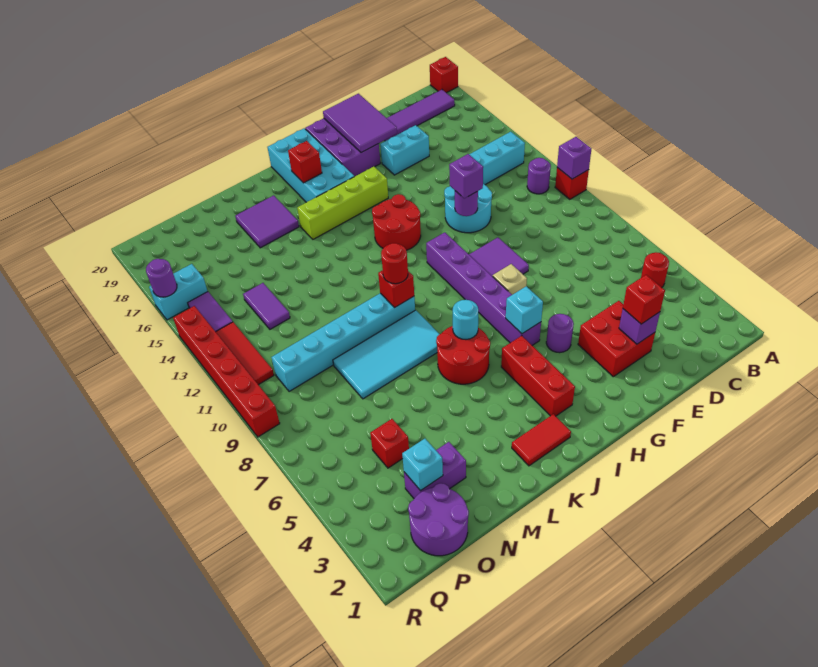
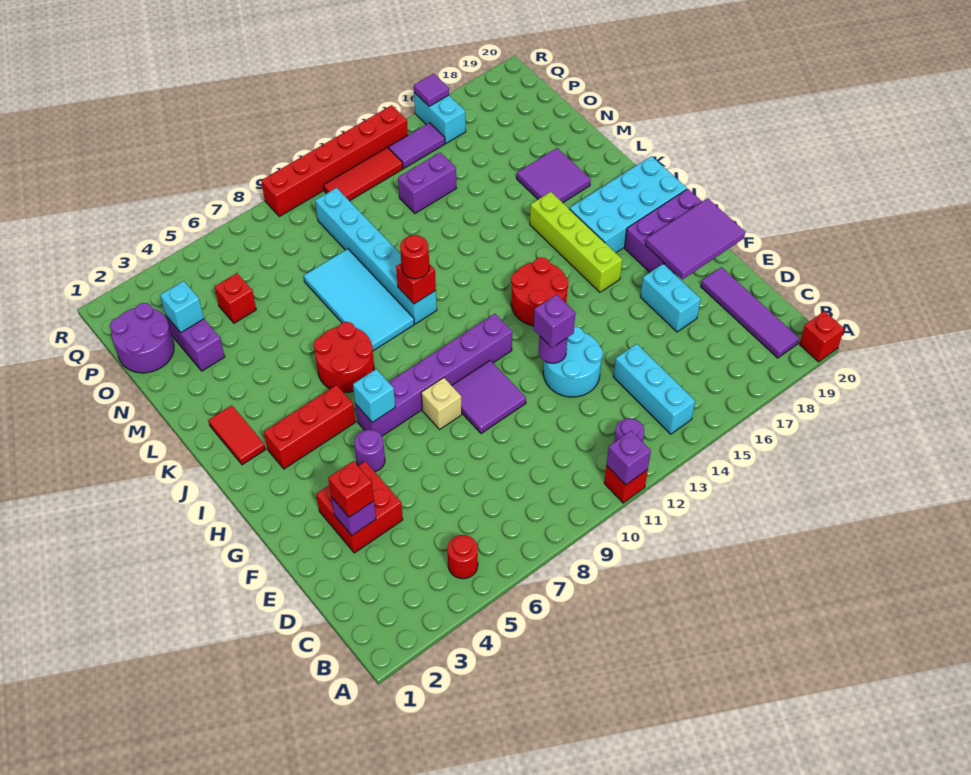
cyan 1x1 round brick [453,300,478,339] -> none
red 1x1 brick [288,141,322,183] -> none
purple 1x2 tile [243,283,290,329] -> purple 1x2 brick [398,152,456,213]
purple 1x1 round brick [146,259,177,297] -> purple 1x1 tile [414,74,449,106]

